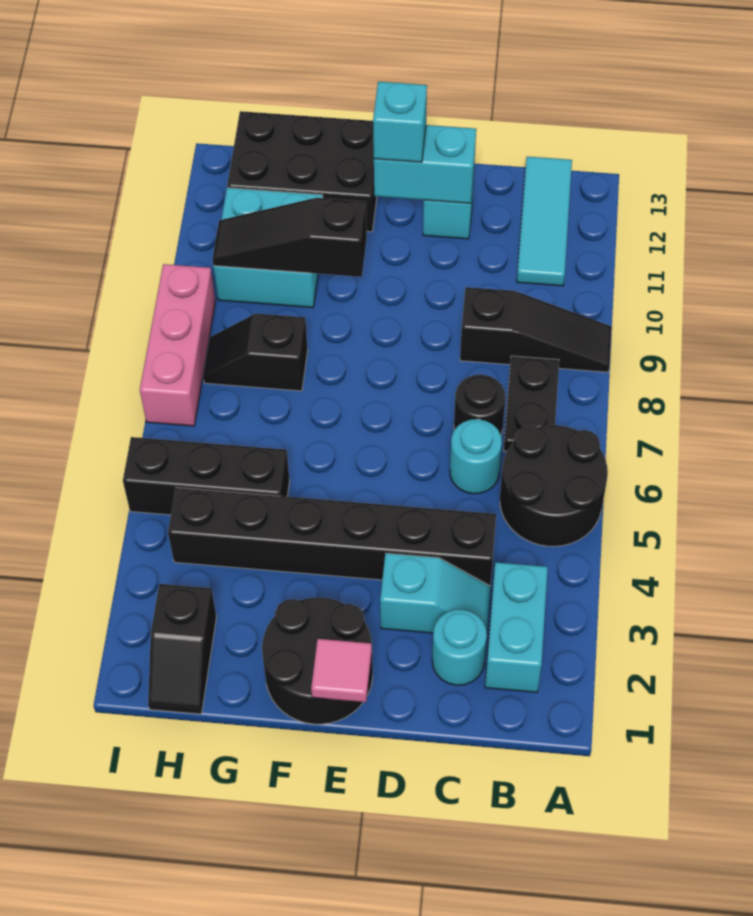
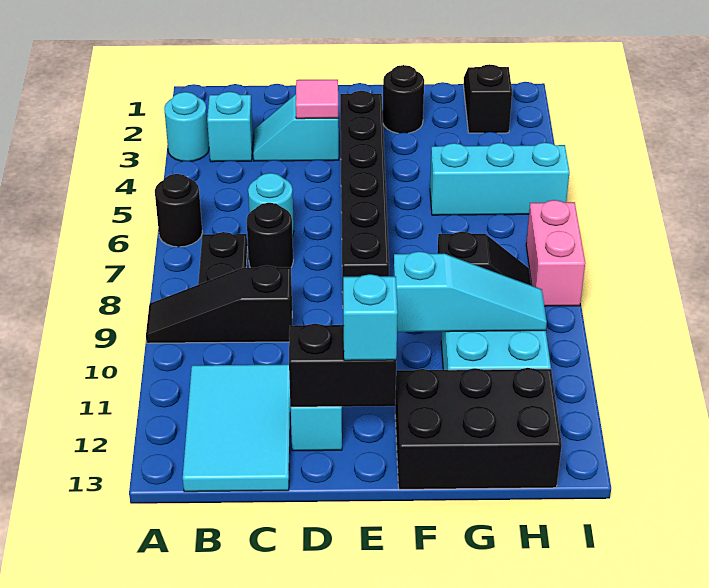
black 2x2 round brick [500,425,608,546] -> black 1x1 round brick [155,174,202,247]
cyan 1x2 brick [485,562,548,692] -> cyan 1x1 brick [207,92,253,162]
cyan 1x3 tile [517,157,572,286] -> cyan 2x3 tile [183,364,290,492]
cyan 1x1 round brick [432,610,487,685] -> cyan 1x1 round brick moved to [164,92,209,161]
black 1x6 brick [168,488,496,586] -> black 1x6 brick turned to [340,91,389,292]
cyan 1x2 brick [374,125,476,203] -> black 1x2 brick [289,324,396,407]
black 2x2 round brick [262,598,373,724] -> black 1x1 round brick [383,65,424,133]
pink 1x1 tile [311,639,372,702] -> pink 1x1 tile moved to [296,80,338,119]
black 1x3 slope [213,198,367,277] -> cyan 1x3 slope [394,251,547,332]
black 1x3 brick [123,437,290,515] -> cyan 1x3 brick [430,143,570,215]
pink 1x3 brick [140,264,215,426] -> pink 1x2 brick [526,200,585,306]

